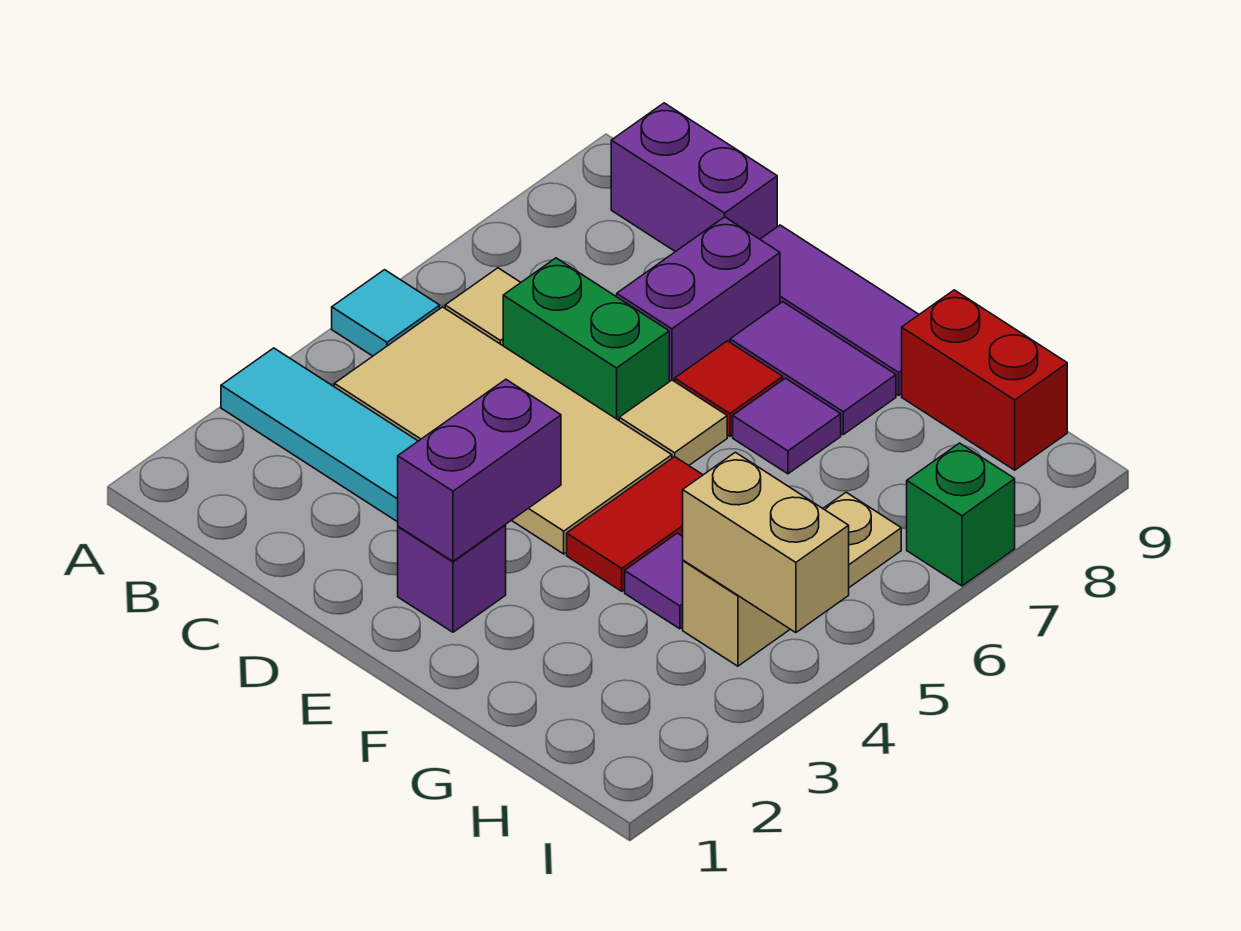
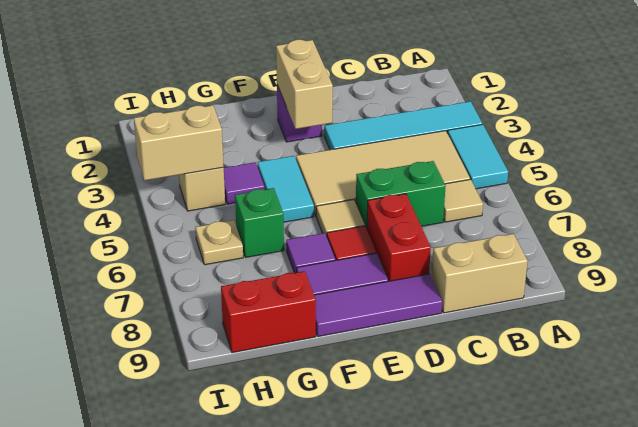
cyan 1x1 tile [332,270,440,356] -> cyan 1x2 tile [448,124,508,189]
purple 1x2 brick [611,103,777,252] -> tan 1x2 brick [432,234,528,313]
purple 1x2 brick [617,217,780,382] -> red 1x2 brick [367,194,431,281]
purple 1x2 brick [398,379,561,561] -> tan 1x2 brick [276,40,333,129]
red 1x2 tile [567,457,703,591] -> cyan 1x2 tile [258,156,314,222]
green 1x1 brick [907,443,1015,586] -> green 1x1 brick moved to [235,188,284,257]

